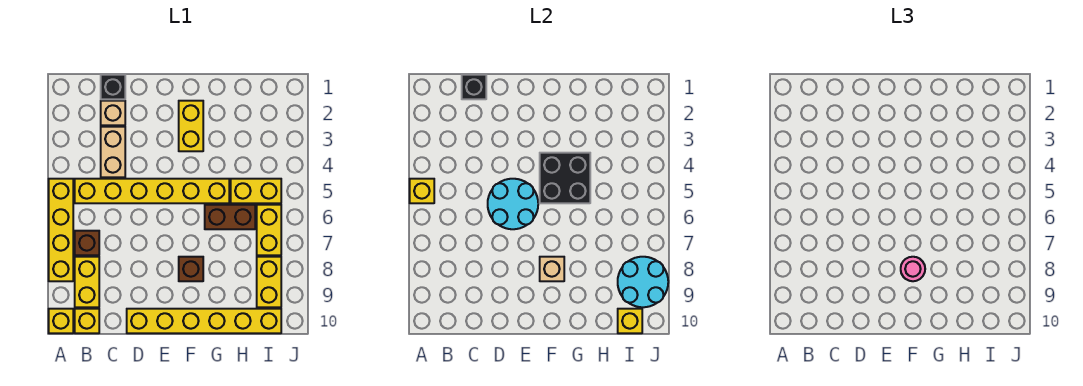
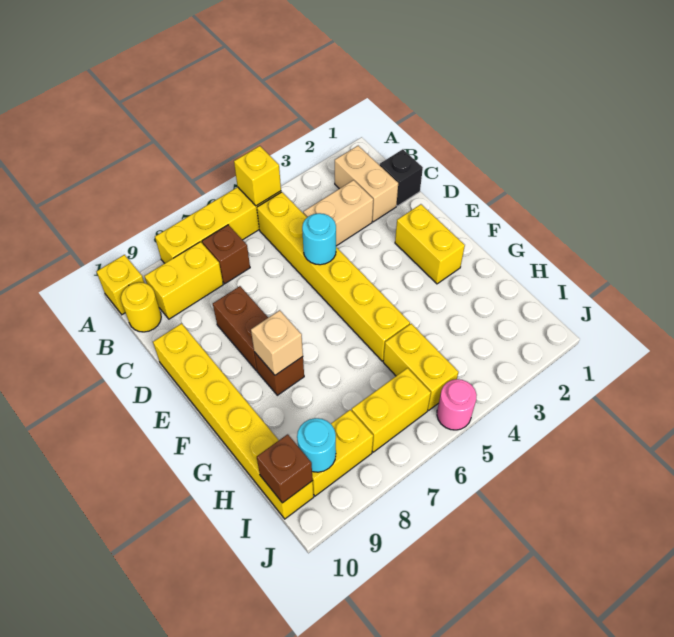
yellow 1x1 brick [75,309,99,333] -> yellow 1x1 round brick [121,282,161,332]
black 1x1 brick [462,75,486,99] -> none
tan 1x1 brick [101,101,125,125] -> tan 1x2 brick [335,146,398,222]
cyan 2x2 round brick [488,179,538,229] -> cyan 1x1 round brick [302,213,336,265]
yellow 1x2 brick [179,101,203,151] -> yellow 1x2 brick turned to [395,204,465,284]
black 2x2 brick [540,153,590,203] -> none
pink 1x1 round brick [901,257,925,281] -> pink 1x1 round brick moved to [437,379,477,430]
brown 1x2 brick [205,205,255,229] -> brown 1x2 brick moved to [213,286,268,371]
cyan 2x2 round brick [618,257,668,307] -> cyan 1x1 round brick [297,418,336,472]
yellow 1x1 brick [618,309,642,333] -> brown 1x1 brick [257,434,313,503]

